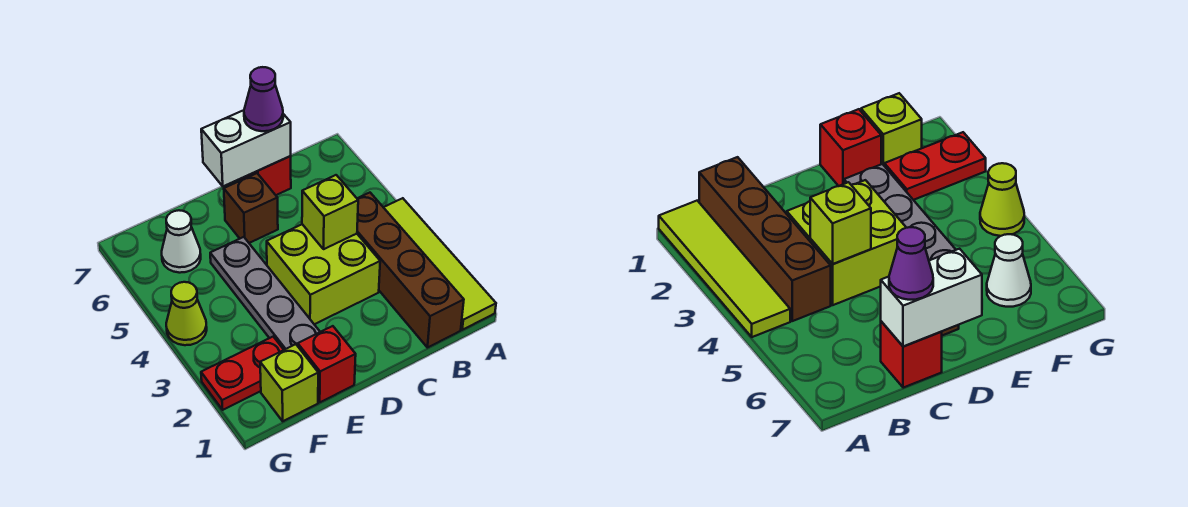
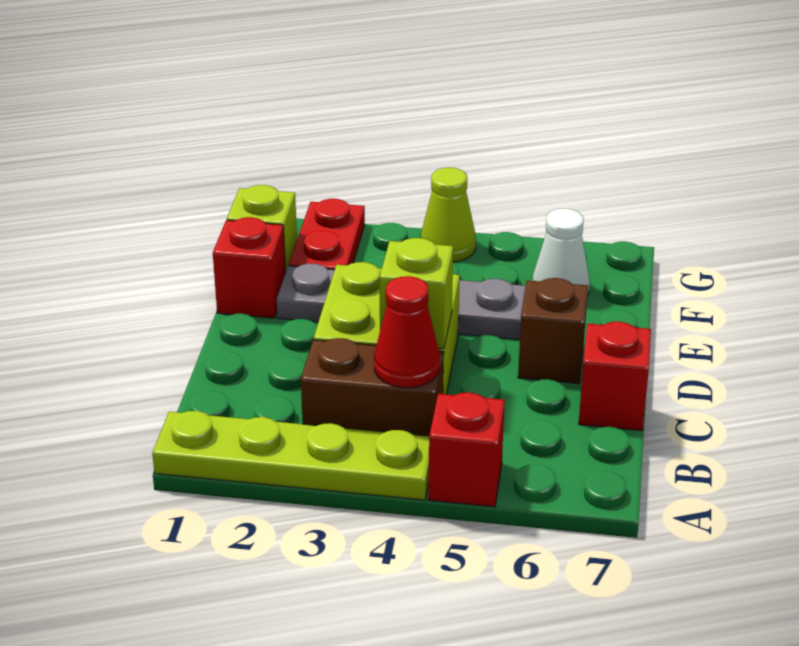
lime 1x4 tile [383,198,496,330] -> lime 1x4 plate [152,411,429,500]
none -> red 1x1 brick [428,393,505,507]
brown 1x4 brick [357,193,464,348] -> brown 1x2 brick [301,338,444,436]
none -> red 1x1 cone [374,276,440,388]
white 1x2 brick [201,110,291,186] -> none
purple 1x1 cone [244,67,283,131] -> none

